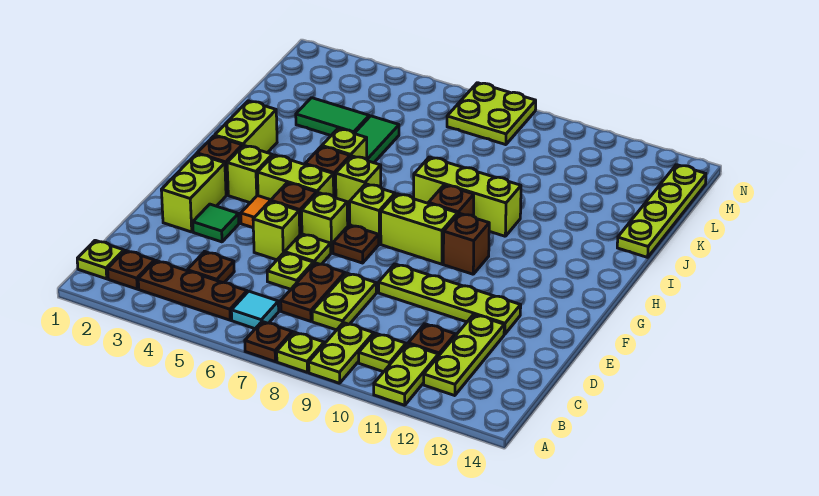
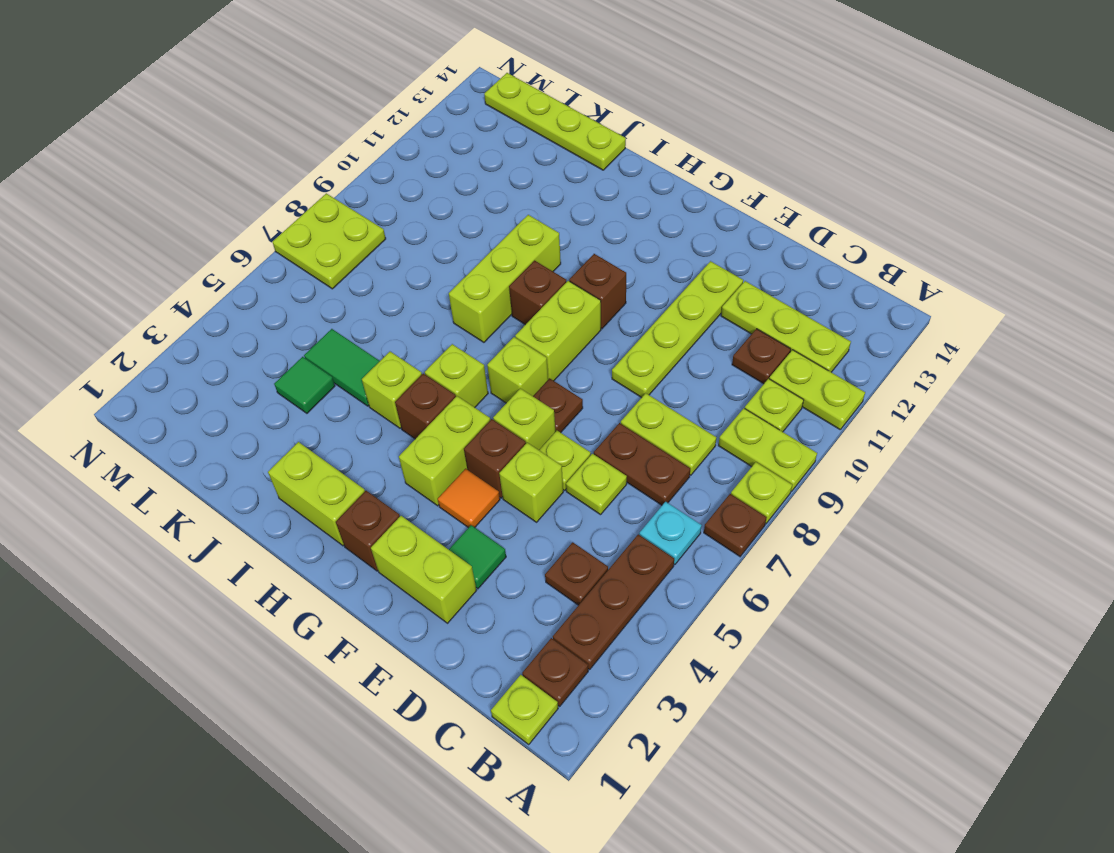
cyan 1x1 tile [231,291,279,329] -> cyan 1x1 plate [639,502,702,565]
lime 1x1 brick [227,146,272,203] -> none
green 1x2 tile [296,98,369,135] -> green 1x1 tile [274,357,335,413]

